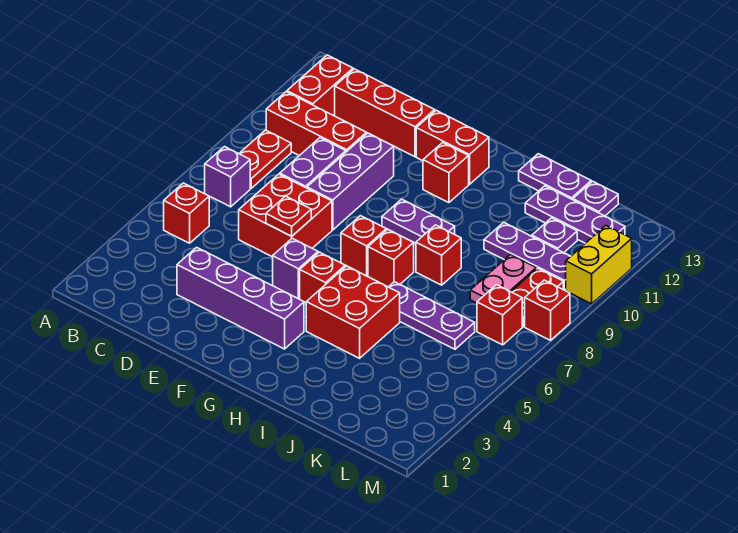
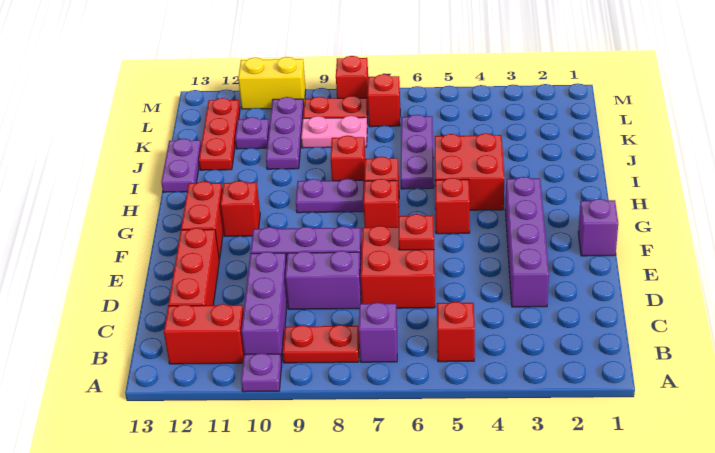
red 1x3 brick [266,92,366,156] -> purple 1x3 brick [242,252,287,361]
purple 1x1 brick [273,238,318,299] -> purple 1x1 brick moved to [578,199,618,256]
purple 1x2 plate [382,199,455,243] -> purple 1x2 plate turned to [296,179,364,213]
purple 1x3 plate [525,186,625,243] -> red 1x3 plate [199,98,240,170]
purple 1x1 plate [573,181,618,216] -> purple 1x1 plate moved to [241,353,282,392]

